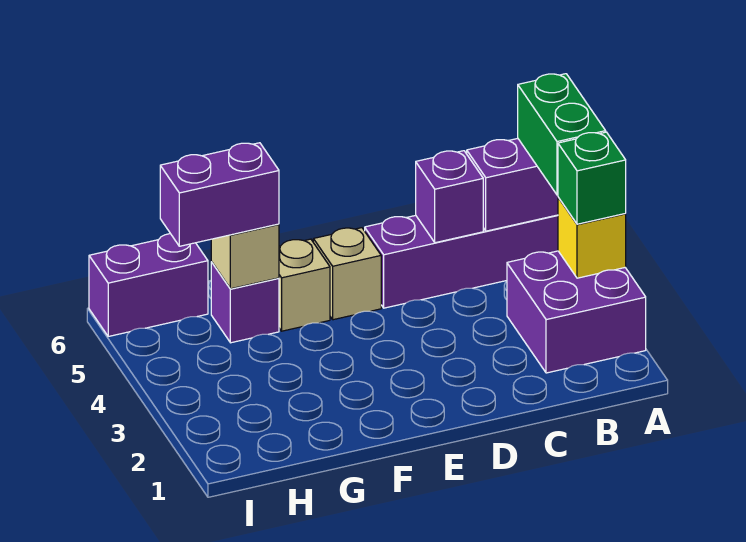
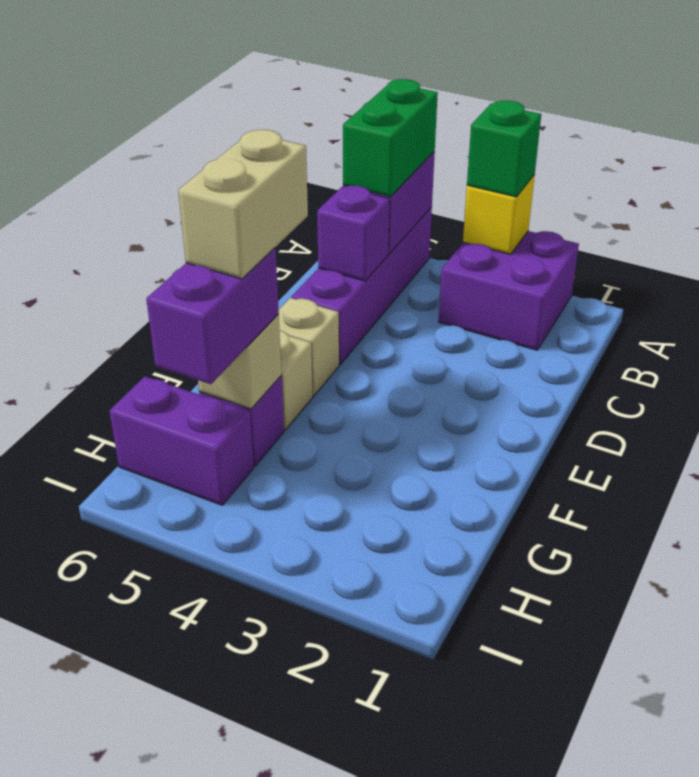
green 1x2 brick [518,74,606,195] -> green 1x2 brick turned to [343,79,438,197]
none -> tan 1x2 brick [178,130,308,279]
purple 1x2 brick [89,234,208,336] -> purple 1x2 brick turned to [109,376,254,505]

